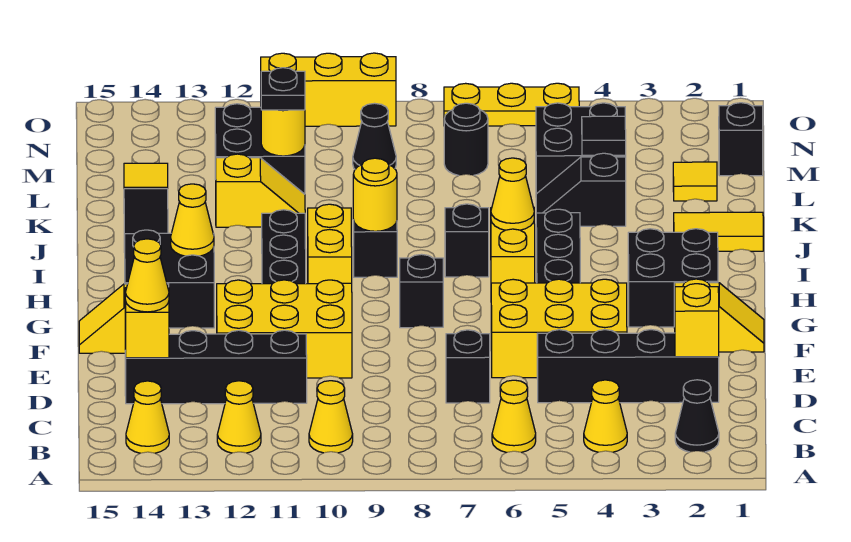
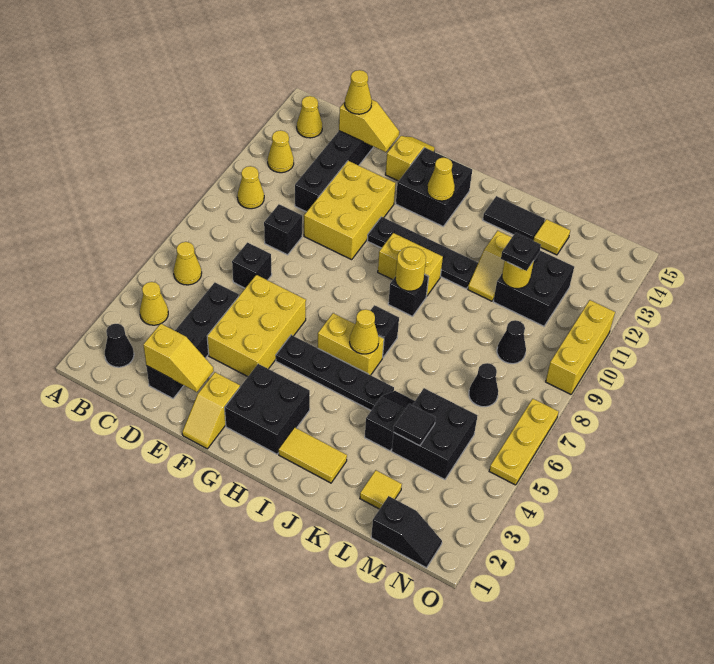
black 1x1 brick [400,254,443,328] -> black 1x1 brick moved to [264,204,302,255]
yellow 1x2 tile [674,212,763,251] -> yellow 1x2 tile turned to [279,427,347,483]
black 1x1 round brick [444,103,488,176] -> black 1x1 cone [469,363,498,407]

